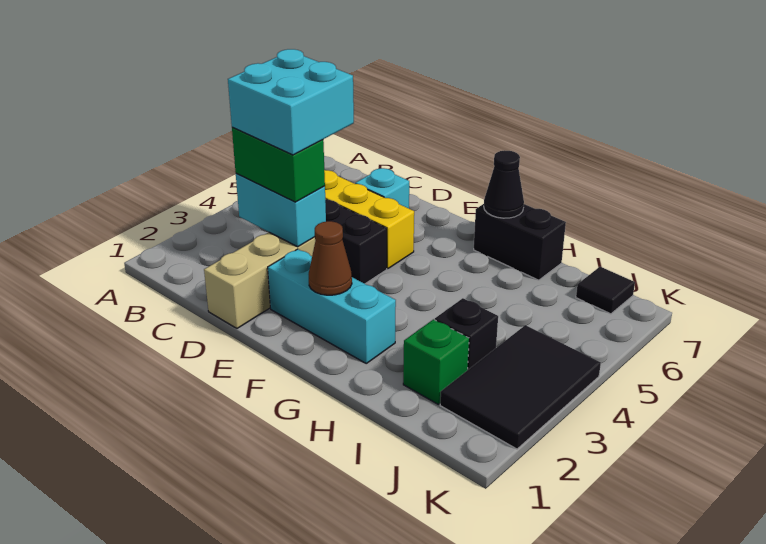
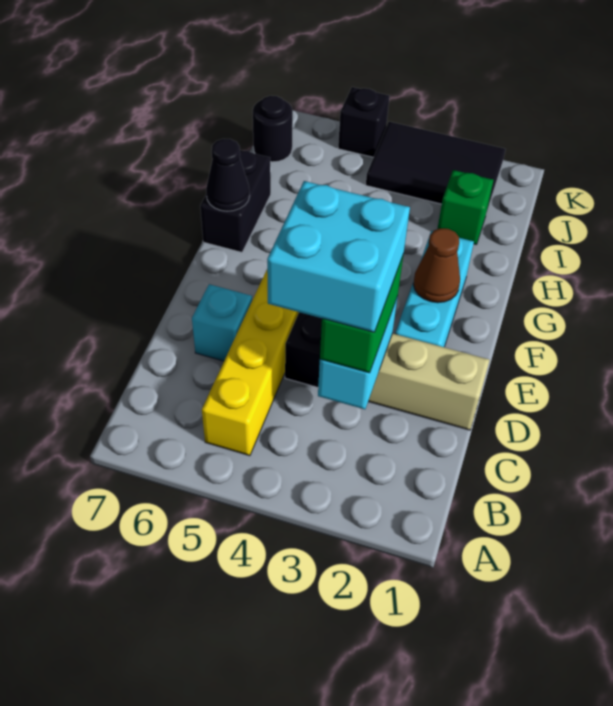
black 1x1 brick [435,298,498,370] -> black 1x1 brick moved to [338,87,389,157]
black 1x1 tile [576,267,635,314] -> black 1x1 round brick [253,96,293,162]

